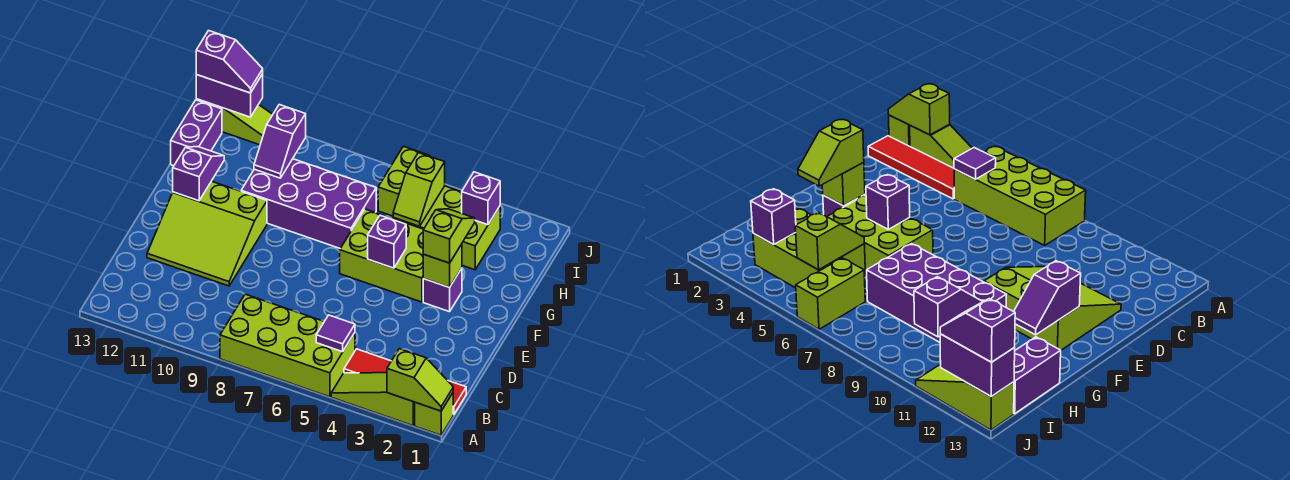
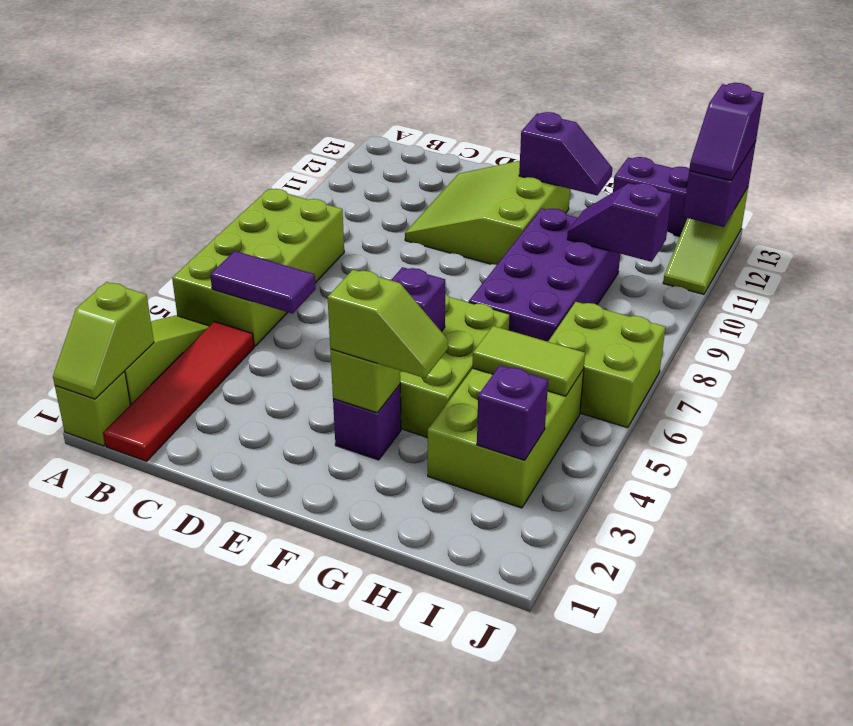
purple 1x1 tile [316,315,355,352] -> purple 1x2 tile [210,251,316,314]
lime 1x2 slope [393,153,445,226] -> lime 1x2 tile [473,326,585,396]
lime 1x2 brick [378,146,429,216] -> lime 2x2 brick [548,302,666,428]

